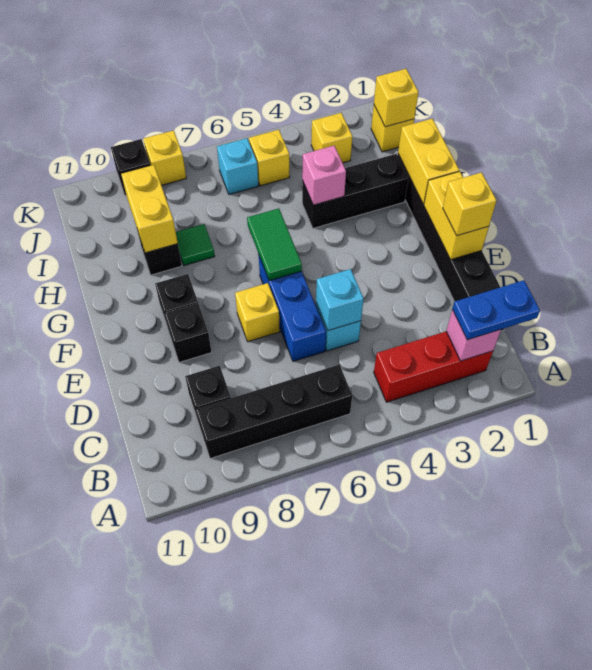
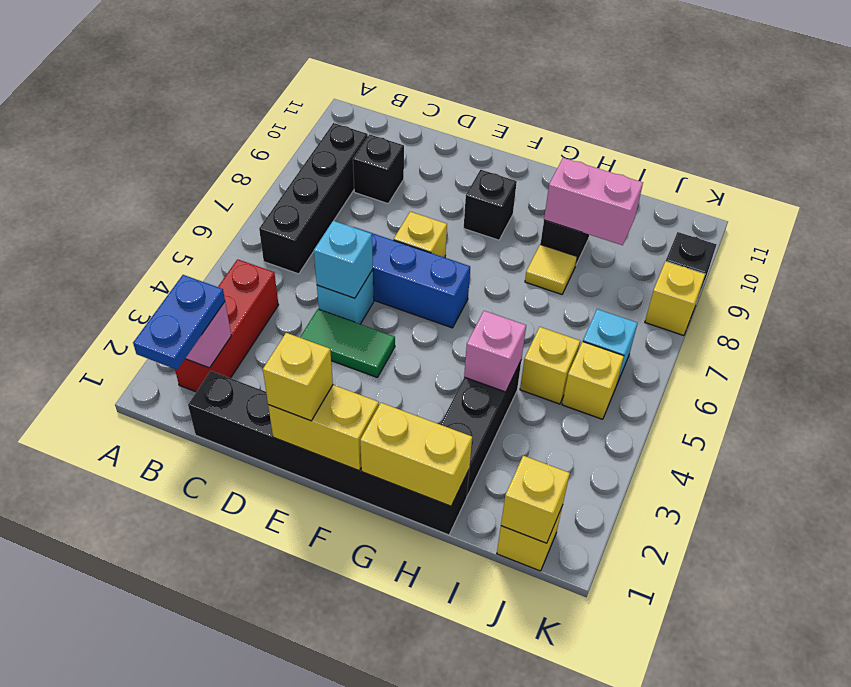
black 1x1 brick [165,304,211,362] -> none
green 1x2 tile [247,208,302,281] -> green 1x2 tile moved to [300,309,395,377]
green 1x1 tile [176,224,215,265] -> yellow 1x1 tile [525,244,577,294]
yellow 1x2 brick [121,165,178,253] -> pink 1x2 brick [544,158,643,245]
yellow 1x1 brick [311,113,352,163] -> yellow 1x1 brick moved to [520,327,580,404]

